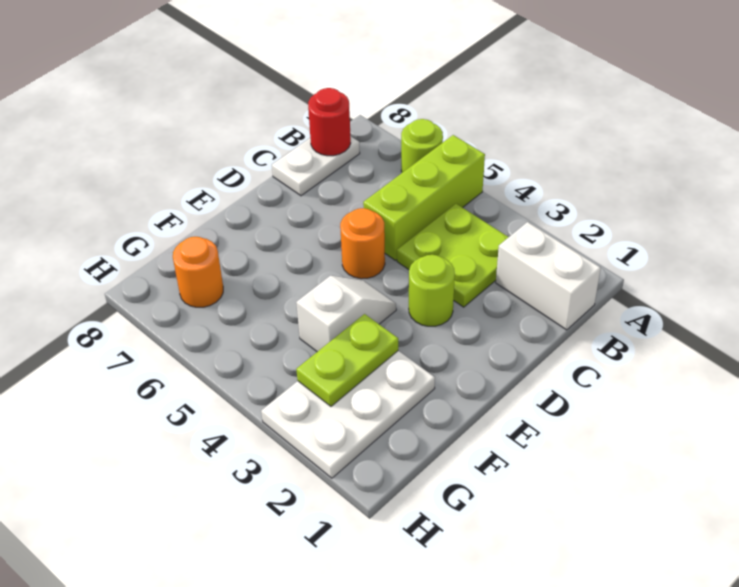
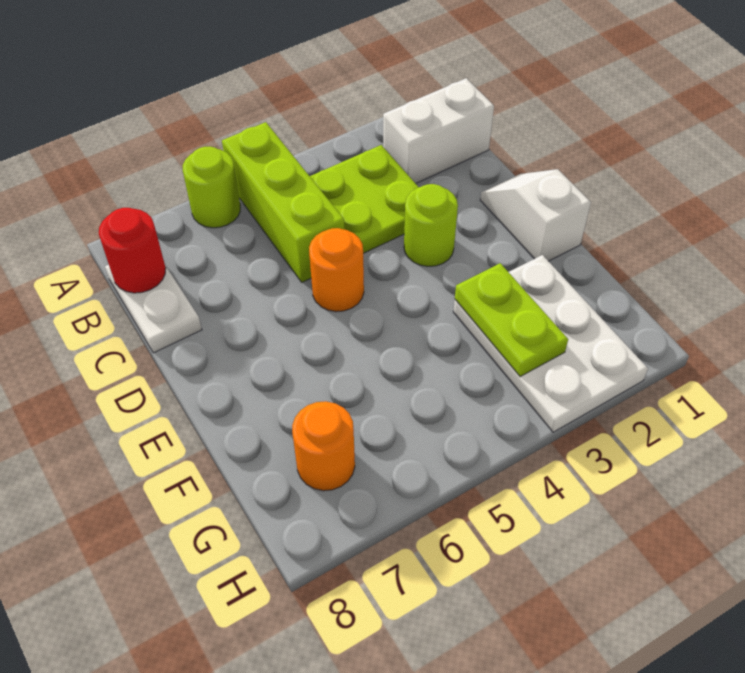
white 1x2 slope [296,276,396,352] -> white 1x2 slope moved to [480,169,591,261]

